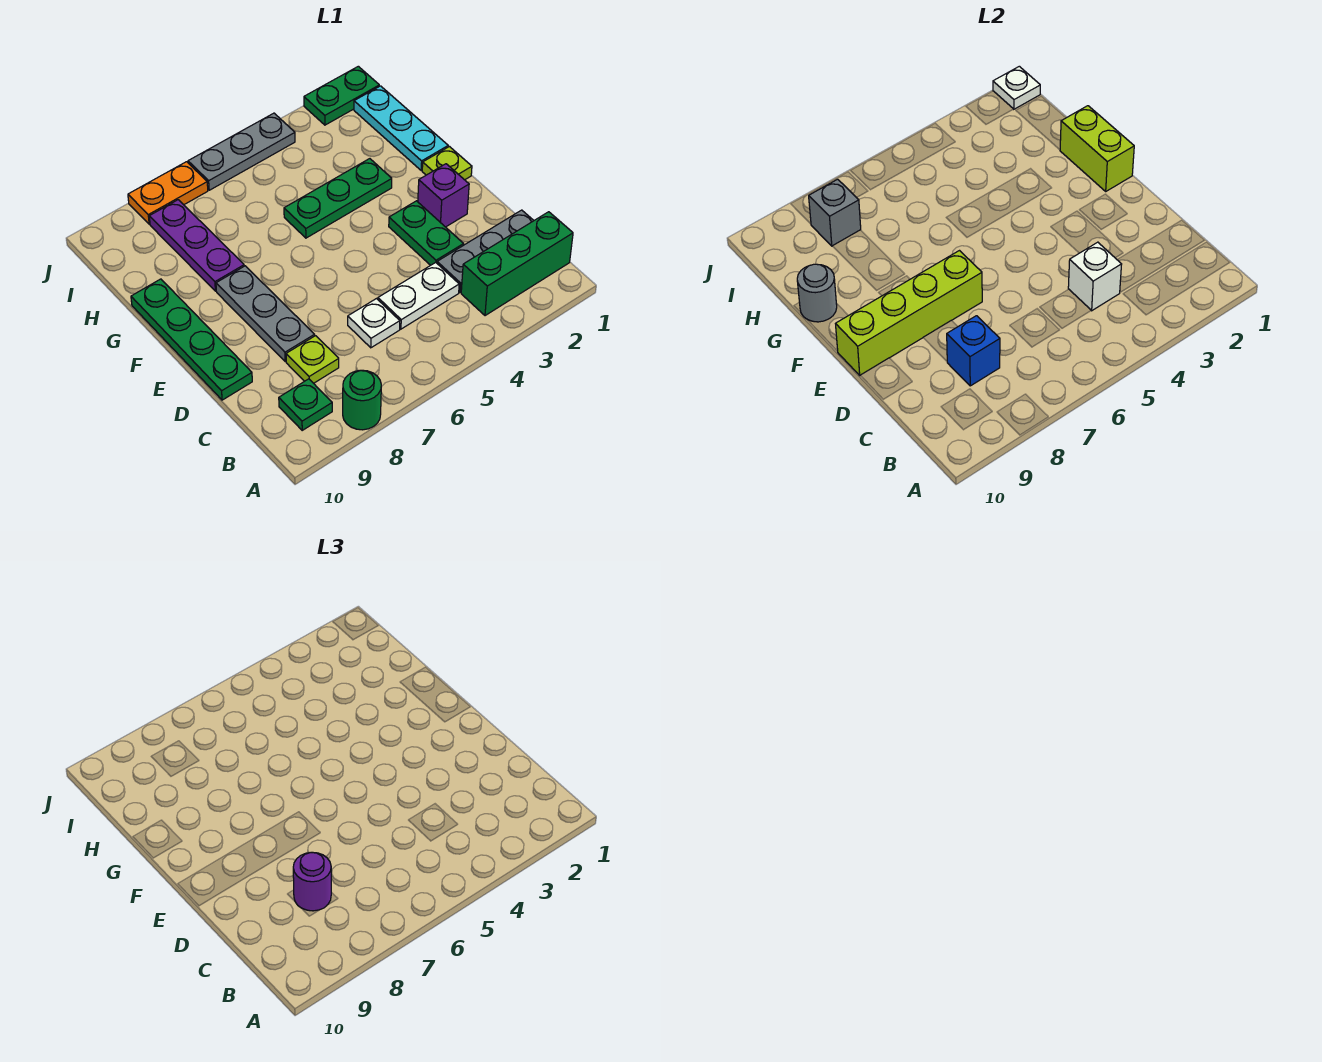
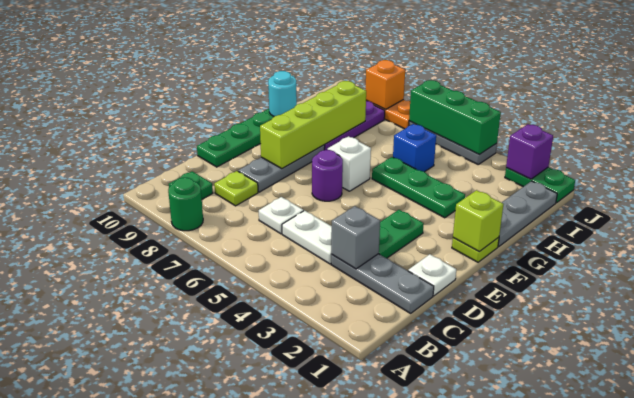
green 1x3 brick [461,212,573,316] -> green 1x3 brick moved to [409,80,501,155]
white 1x1 brick [1068,242,1122,311] -> white 1x1 brick moved to [328,136,371,191]
blue 1x1 brick [947,316,1000,386] -> blue 1x1 brick moved to [393,124,436,172]
purple 1x1 round brick [293,852,331,911] -> purple 1x1 round brick moved to [312,150,343,201]
purple 1x1 brick [418,164,469,227] -> purple 1x1 brick moved to [506,124,553,179]
lime 1x4 brick [836,251,982,375] -> lime 1x4 brick turned to [260,81,366,169]
lime 1x2 brick [1060,106,1134,191] -> lime 1x1 brick [453,190,504,252]
cyan 1x3 plate [354,86,448,170] -> grey 1x3 plate [498,181,557,247]
grey 1x1 round brick [797,264,837,322] -> cyan 1x1 round brick [268,71,297,116]
grey 1x1 brick [809,179,861,246] -> grey 1x1 brick moved to [331,206,380,269]
white 1x1 plate [993,66,1040,109] -> white 1x1 plate moved to [408,254,456,296]
none -> orange 1x1 brick [365,60,405,109]

